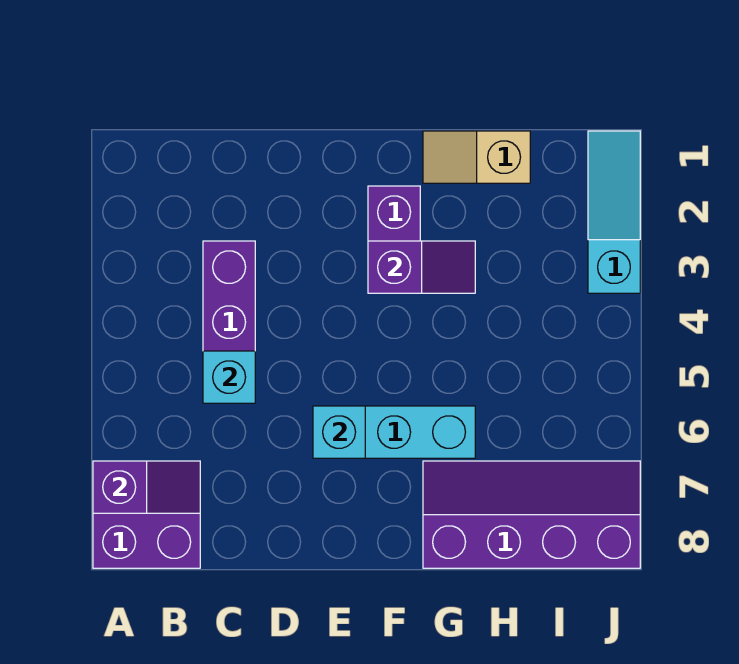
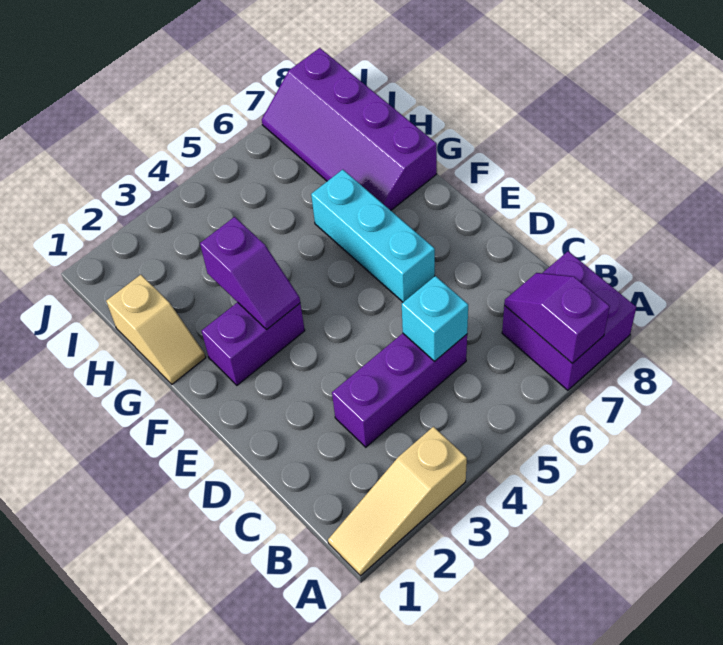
none -> tan 1x3 slope [328,427,467,576]
cyan 1x1 brick [313,406,365,458] -> none
purple 1x2 slope [368,241,475,293] -> purple 1x2 slope turned to [200,217,300,329]
cyan 1x3 slope [588,131,640,293] -> none

